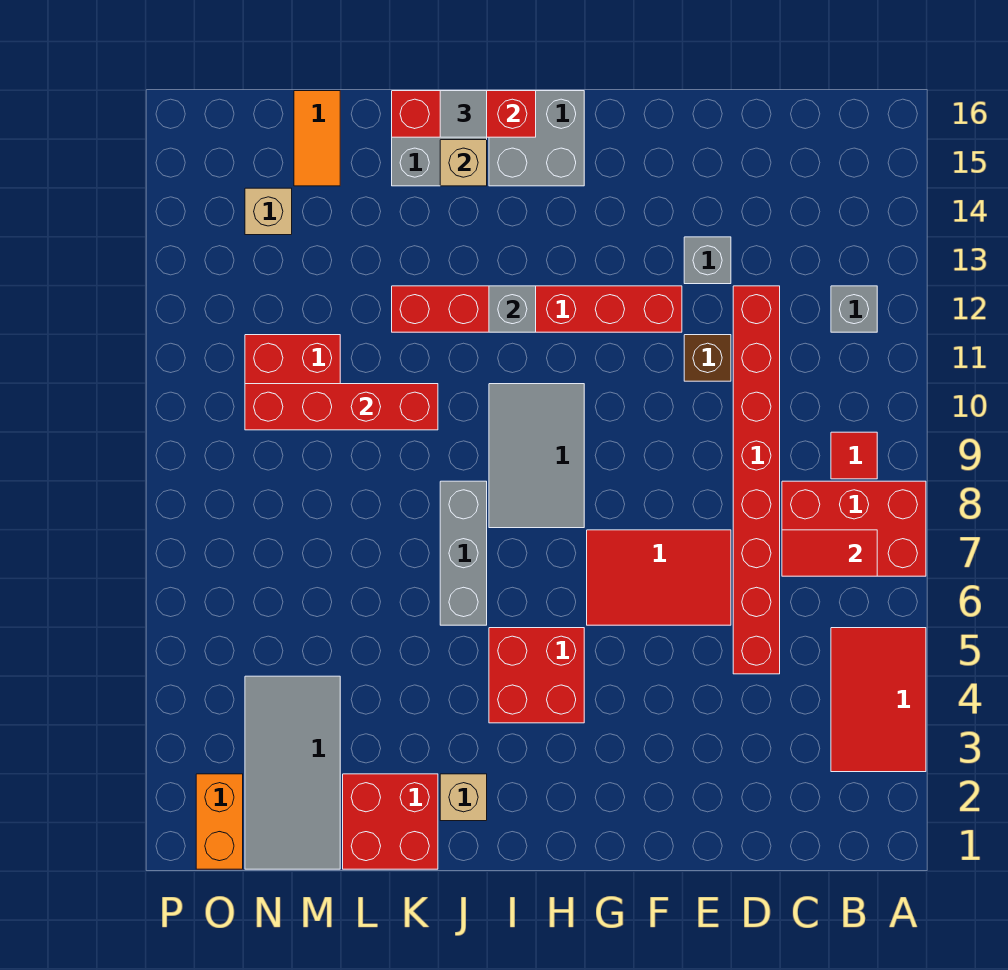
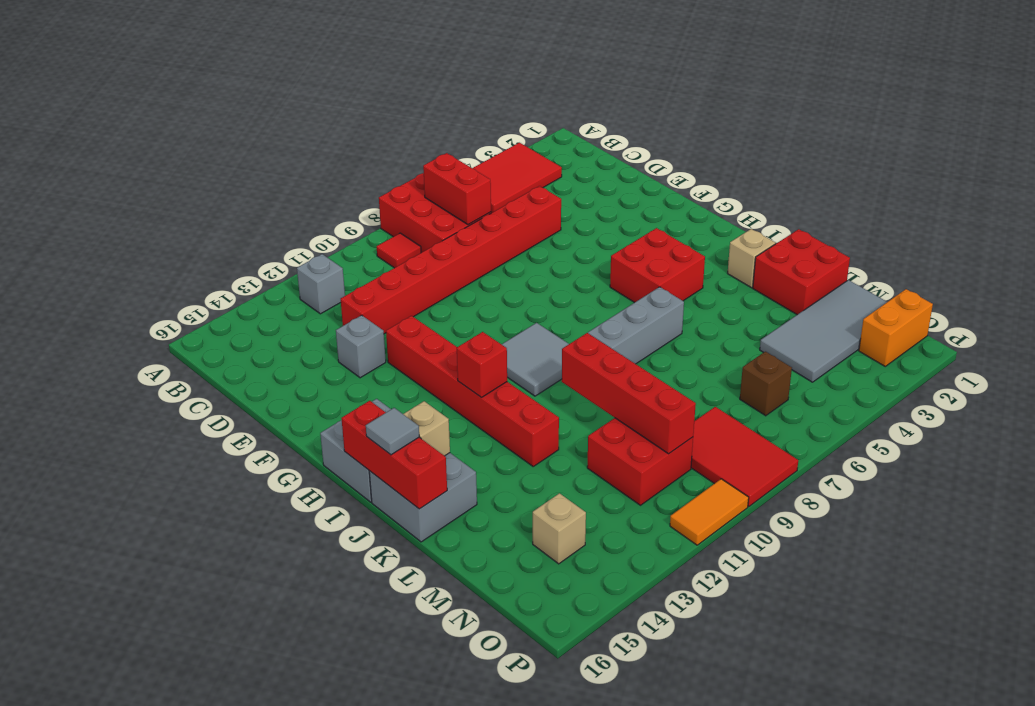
red 1x2 tile [782,530,877,576] -> red 1x2 brick [423,153,491,225]
red 2x3 tile [587,530,731,625] -> red 2x3 tile moved to [691,407,798,507]
brown 1x1 brick [684,335,731,381] -> brown 1x1 brick moved to [740,352,792,416]
grey 2x3 tile [489,384,584,528] -> grey 2x2 tile [502,323,569,396]
grey 1x1 brick [489,286,536,332] -> red 1x1 brick [457,332,507,397]
orange 1x2 tile [294,91,340,186] -> orange 1x2 tile moved to [670,479,749,545]

